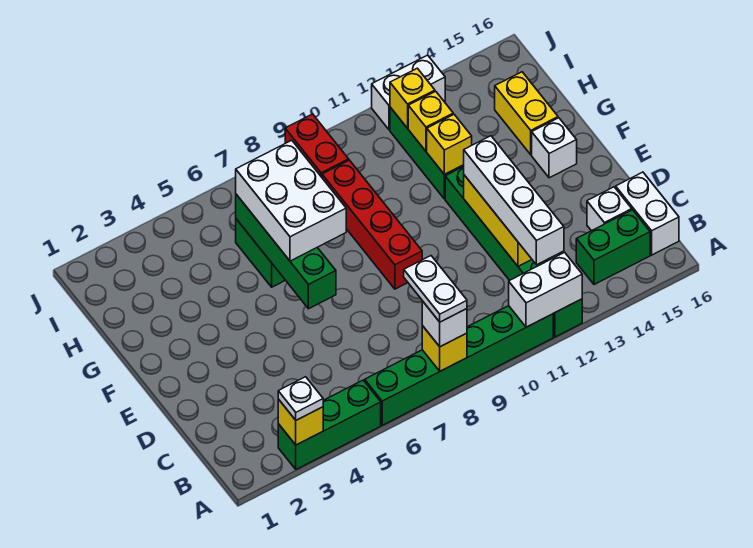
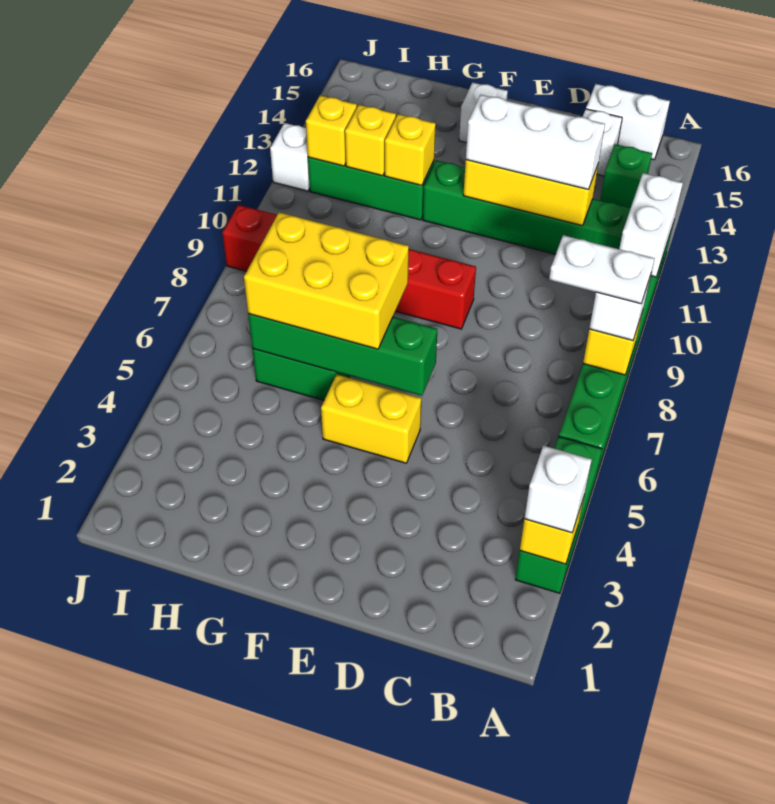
white 1x1 plate [278,377,323,420] -> white 1x1 brick [524,446,592,533]
white 1x4 brick [464,136,564,265] -> white 1x3 brick [466,95,605,190]
green 1x2 brick [576,210,650,285] -> green 1x1 brick [600,144,652,208]
white 2x3 brick [236,140,346,261] -> yellow 2x3 brick [244,212,409,349]
yellow 1x2 brick [495,72,558,155] -> yellow 1x2 brick moved to [321,374,421,463]
white 1x2 brick [372,55,445,130] -> white 1x1 brick [270,123,310,191]

